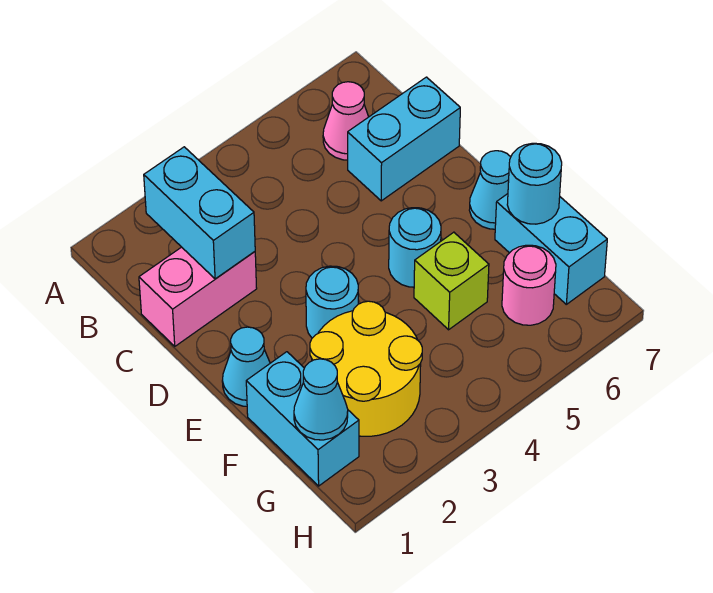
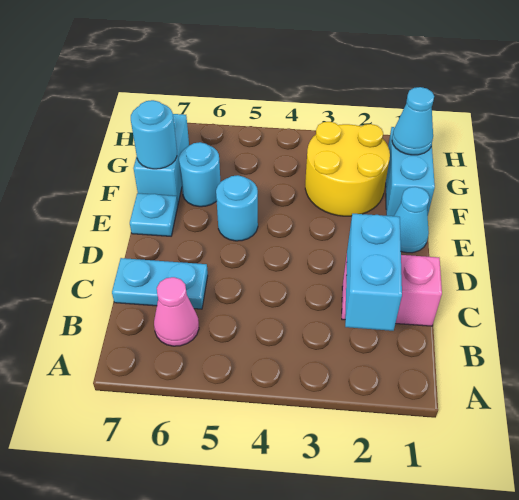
cyan 1x2 brick [348,77,460,201] -> cyan 1x2 plate [112,258,208,309]
cyan 1x1 round brick [306,266,358,338] -> cyan 1x1 round brick moved to [179,142,220,207]
cyan 1x1 cone [469,151,511,229] -> cyan 1x1 plate [130,193,178,236]
lime 1x1 brick [414,232,489,330] -> none
pink 1x1 round brick [502,245,556,325] -> none

